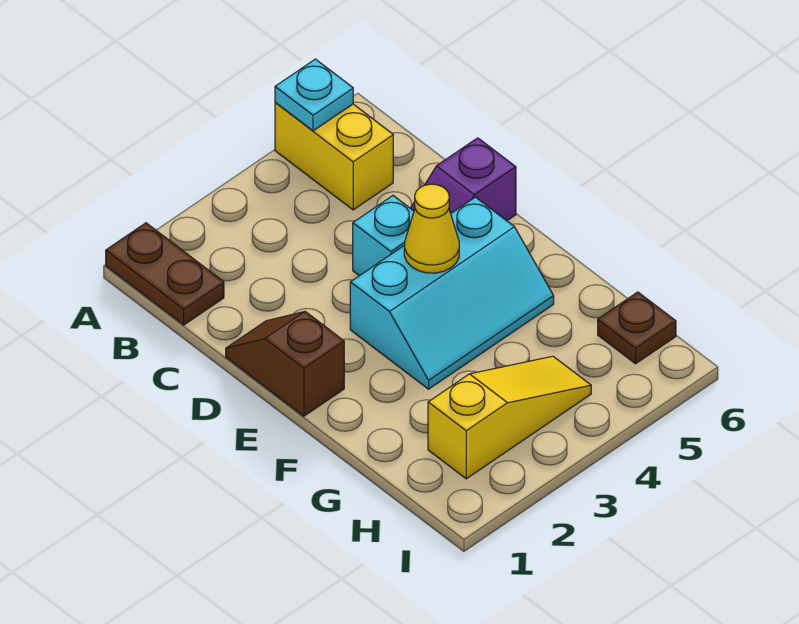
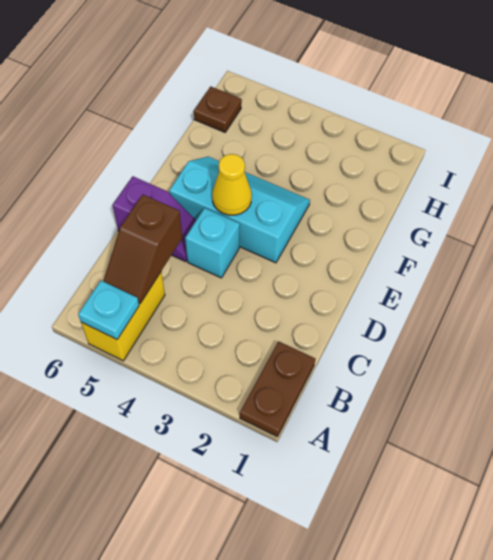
brown 1x2 slope [226,312,344,416] -> brown 1x2 slope moved to [103,195,182,303]
yellow 1x3 slope [428,356,591,479] -> none

